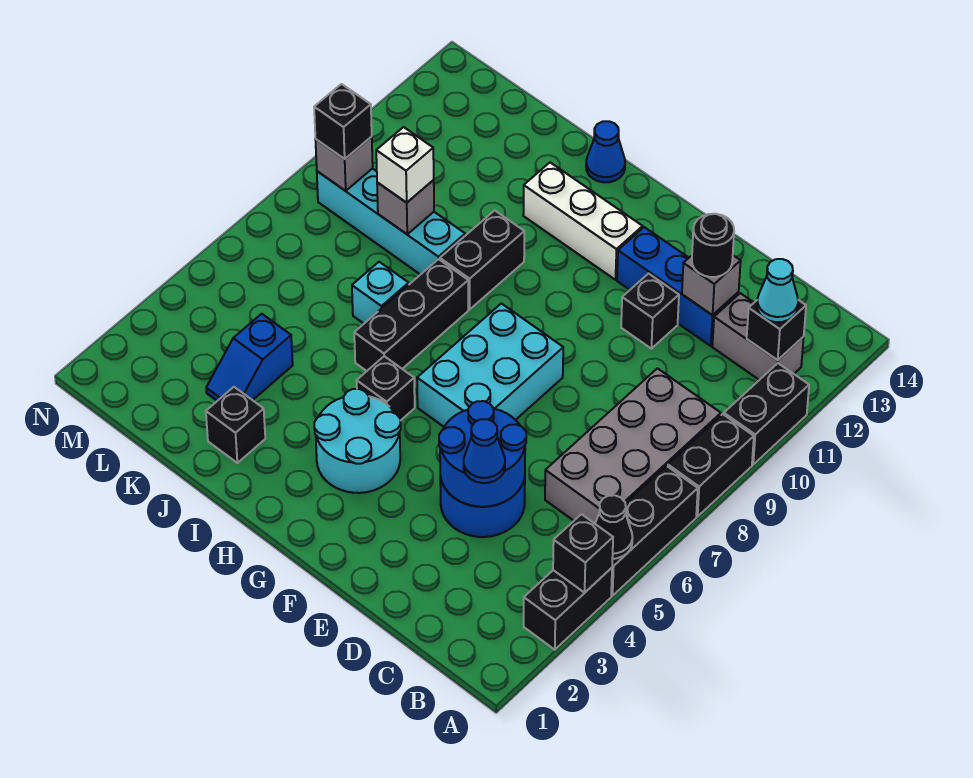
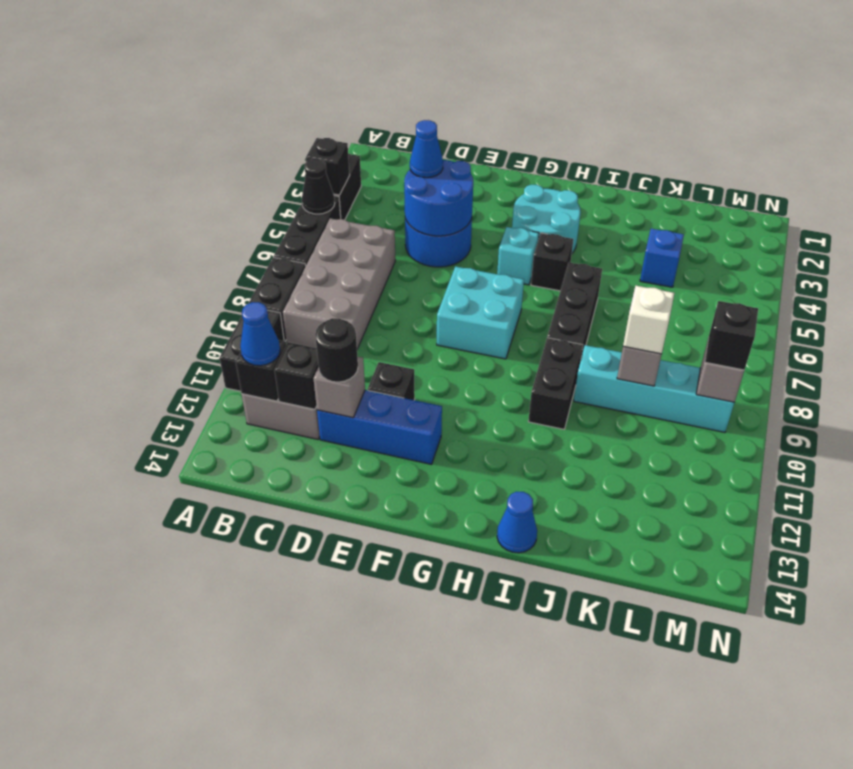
cyan 1x1 cone [757,259,798,322] -> blue 1x1 cone [240,302,280,366]
cyan 2x3 brick [417,303,563,427] -> cyan 2x2 brick [437,266,524,359]
white 1x3 brick [523,163,643,280] -> none
black 1x1 brick [206,387,265,463] -> black 1x1 brick moved to [274,342,319,409]
cyan 1x1 brick [352,262,409,323] -> cyan 1x1 brick moved to [497,227,539,285]

